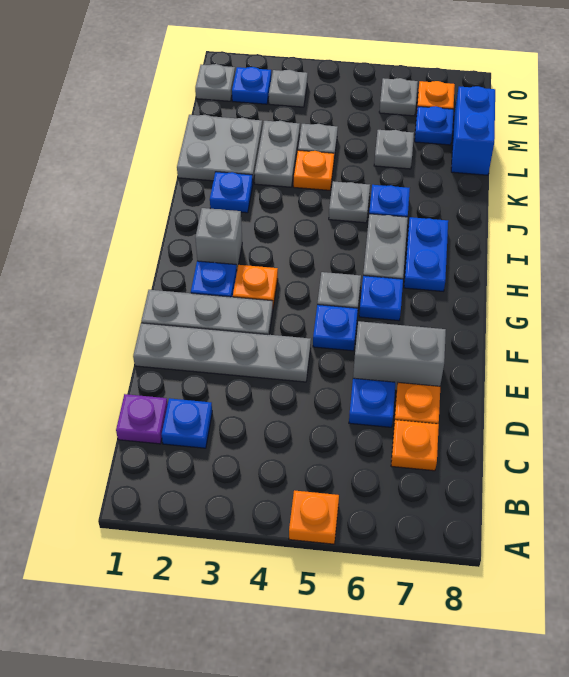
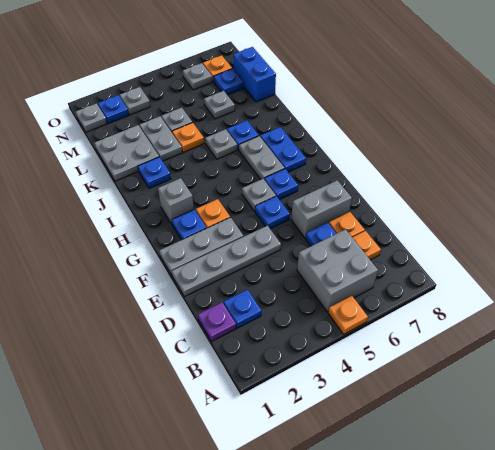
none -> grey 2x2 brick [297,229,378,312]

